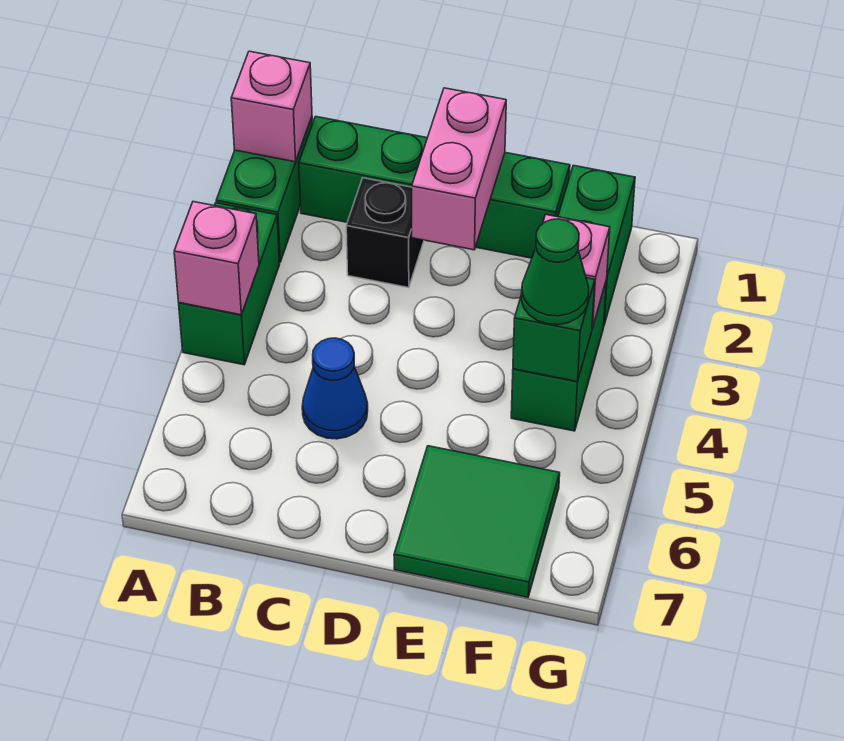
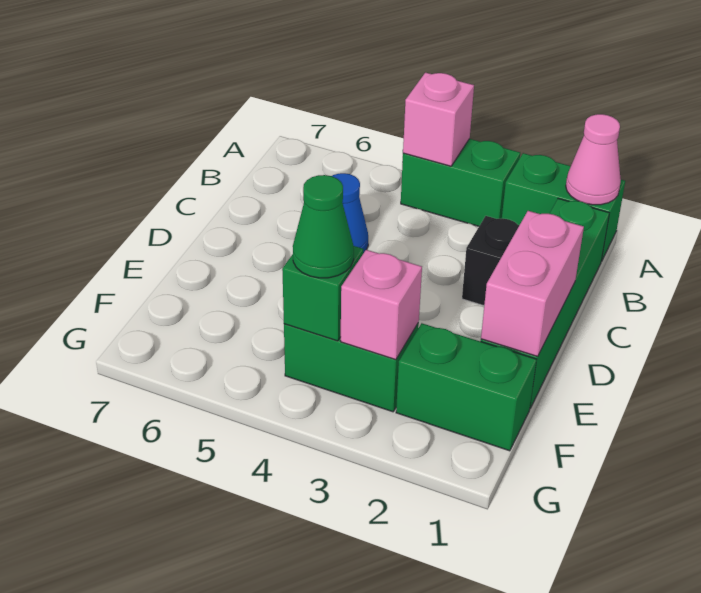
pink 1x1 brick [231,51,312,162] -> pink 1x1 cone [566,114,621,205]
pink 1x2 brick [412,88,506,250] -> pink 1x2 brick turned to [481,211,584,356]
green 2x2 tile [394,446,560,597] -> none

